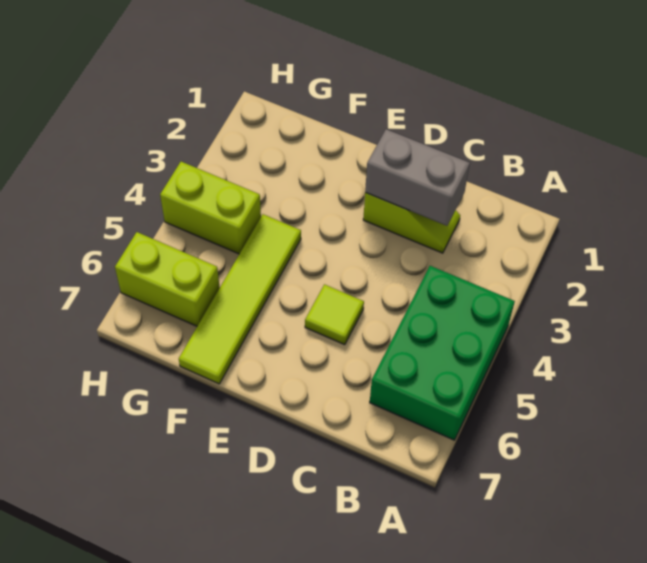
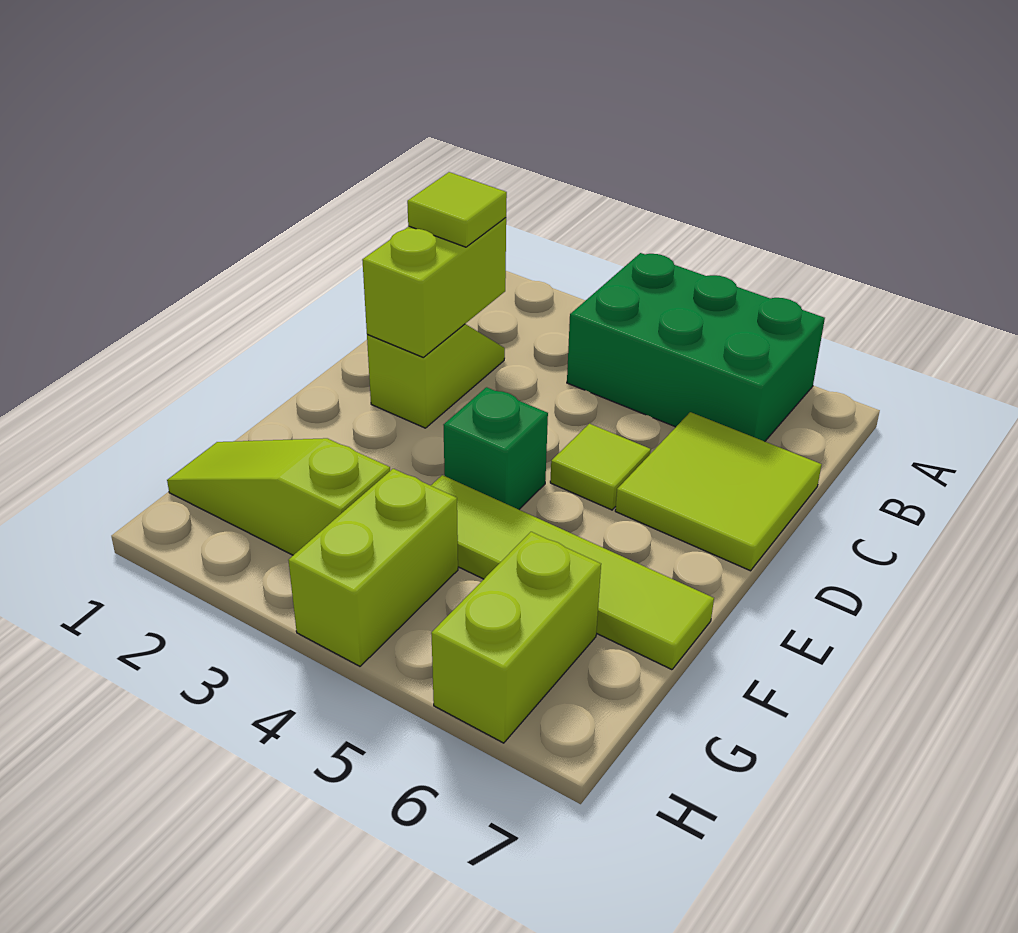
grey 1x2 brick [365,129,470,226] -> lime 1x2 brick [362,218,506,357]
none -> lime 1x1 tile [407,172,507,247]
none -> lime 2x2 tile [615,412,822,571]
none -> green 1x1 brick [444,387,548,509]
none -> lime 1x3 slope [167,438,390,555]

